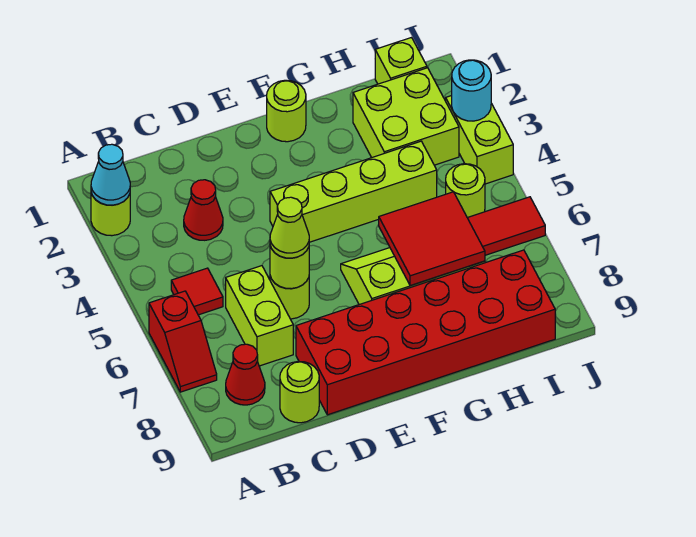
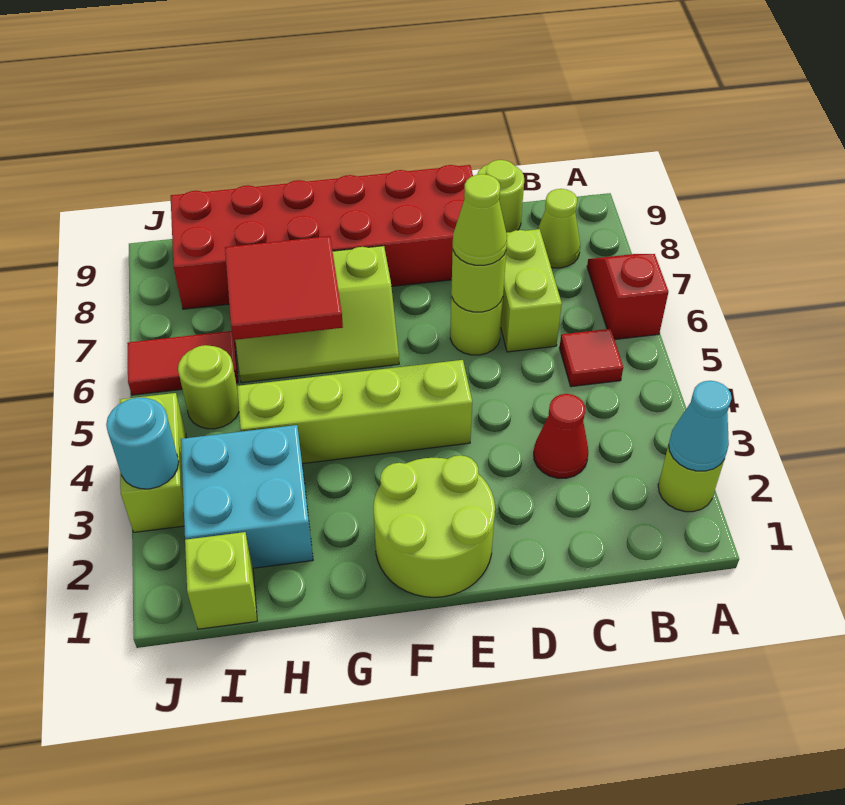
red 1x1 cone [226,344,265,405] -> lime 1x1 cone [538,189,580,268]
lime 1x1 round brick [267,80,306,142] -> lime 2x2 round brick [373,455,495,597]
lime 2x2 brick [353,68,459,165] -> cyan 2x2 brick [181,425,313,568]

